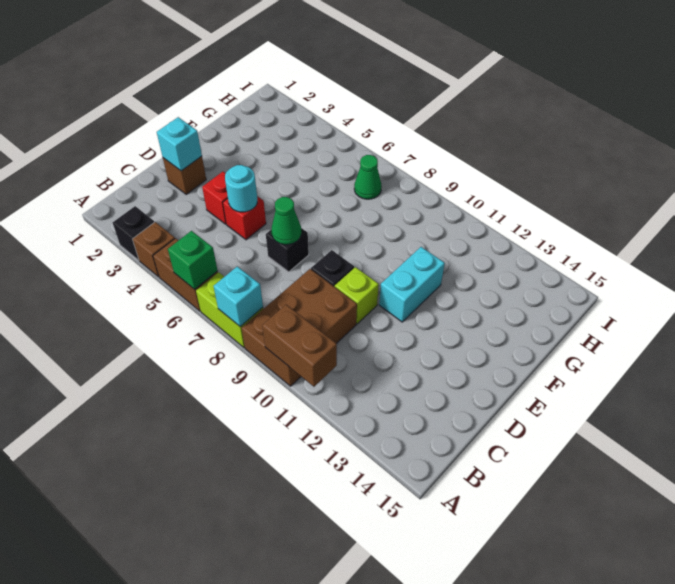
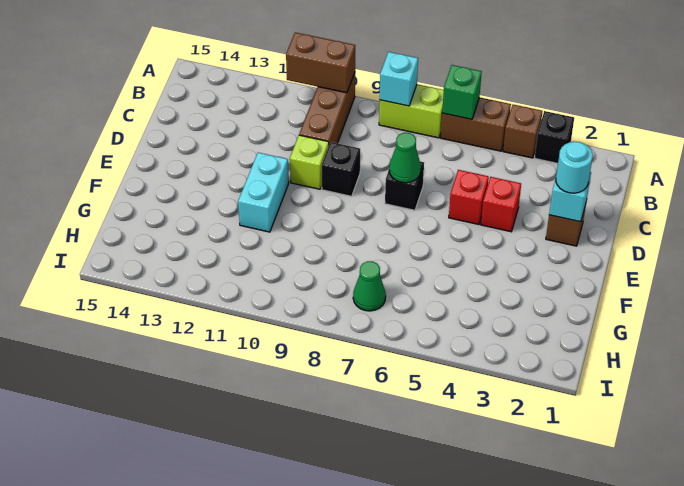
brown 2x3 brick [241,269,357,386] -> brown 1x3 brick [299,73,355,144]
cyan 1x1 round brick [225,165,257,212] -> cyan 1x1 round brick moved to [556,142,593,193]

